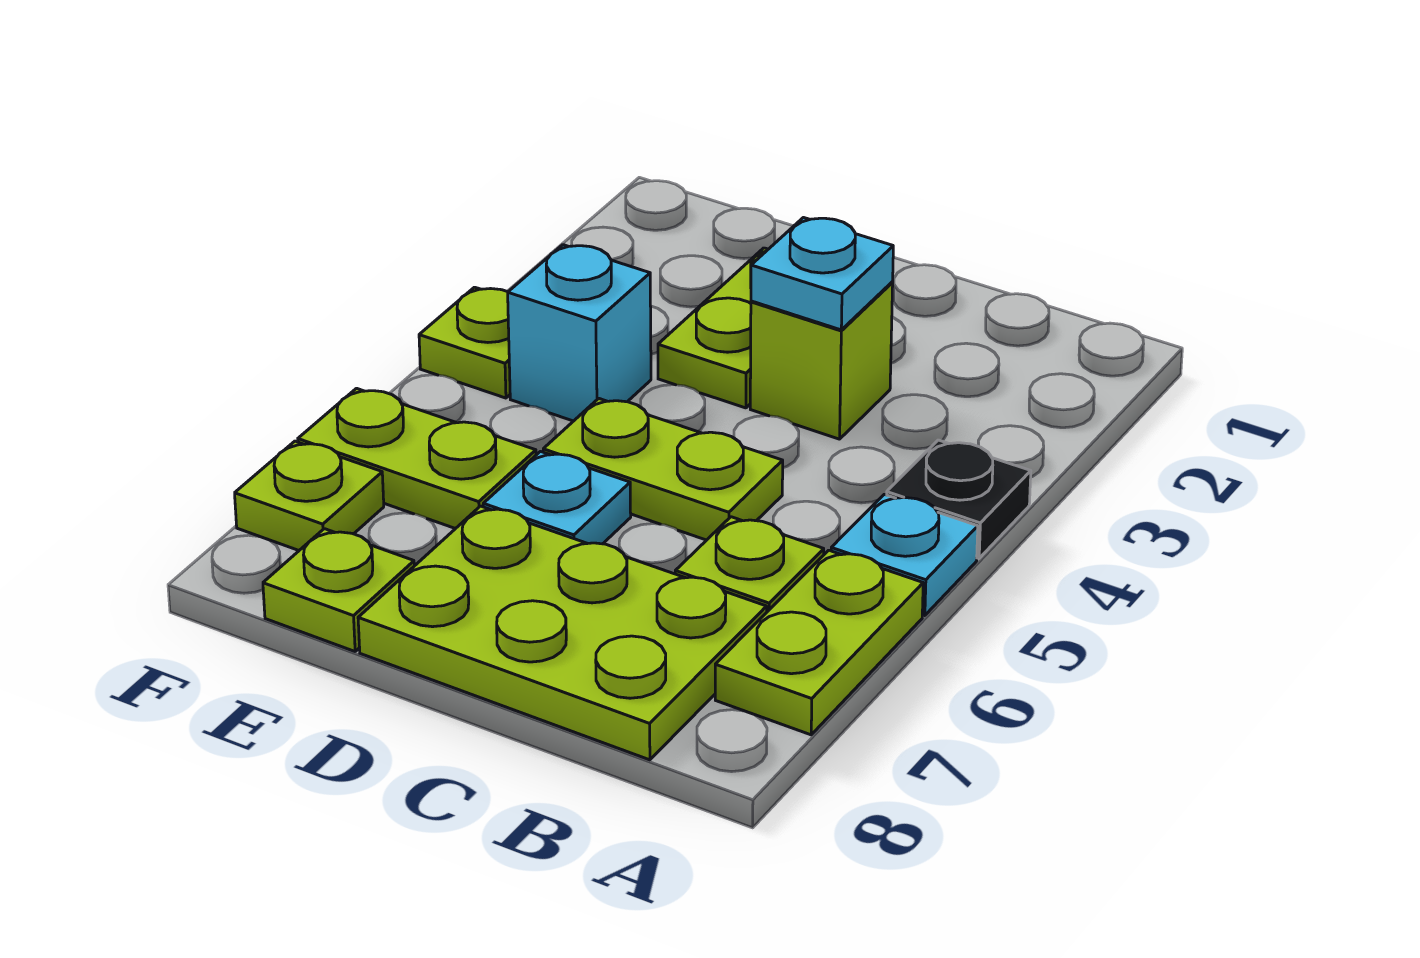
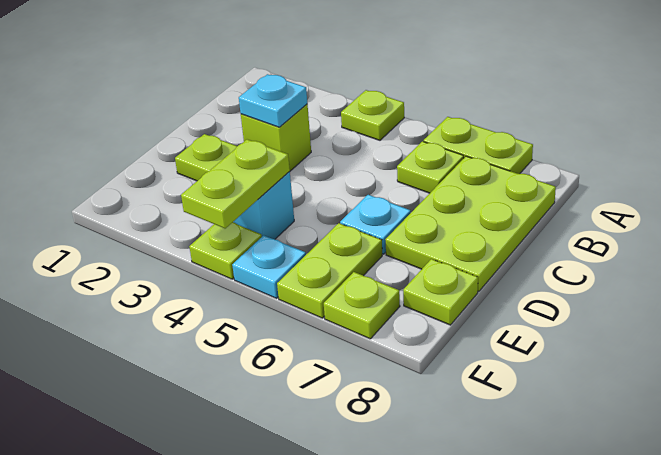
black 1x1 plate [887,440,1031,558] -> lime 1x1 plate [341,90,404,140]
cyan 1x1 plate [831,494,978,616] -> cyan 1x1 plate moved to [232,235,306,298]
lime 1x2 plate [543,398,783,540] -> lime 1x2 plate moved to [181,139,290,228]

